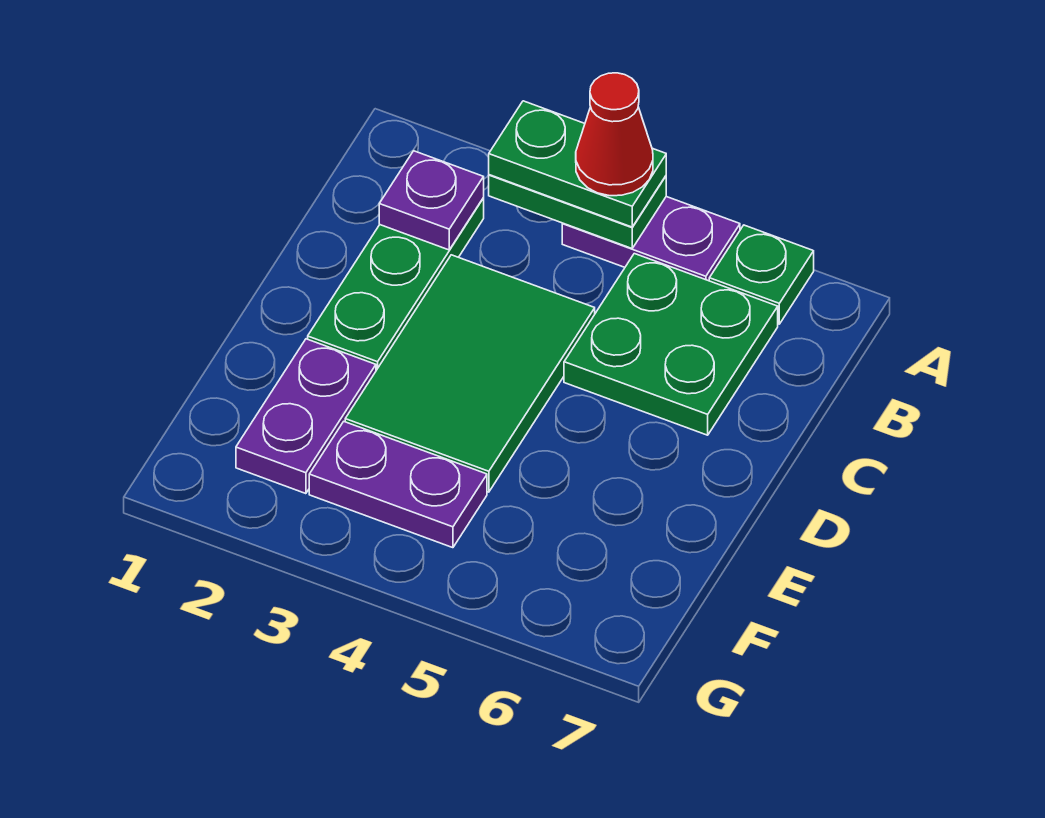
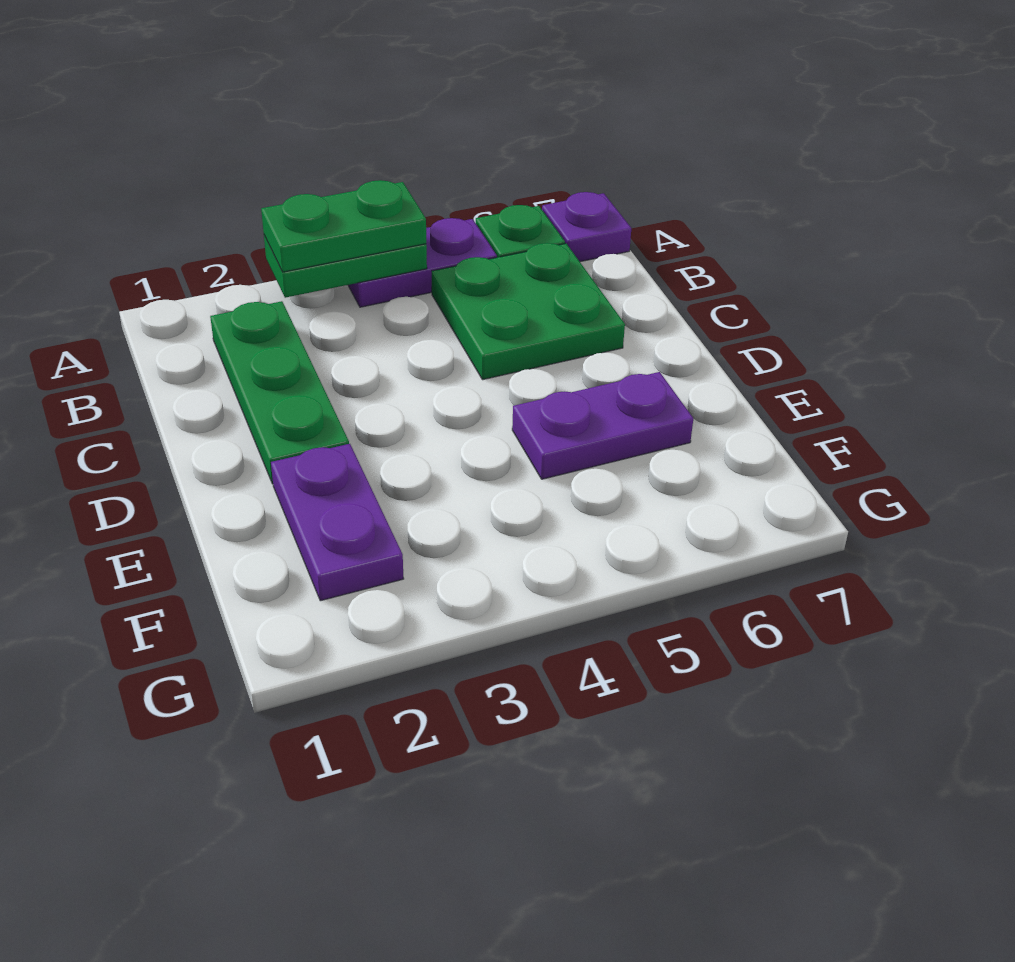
red 1x1 cone [576,73,653,196] -> none
purple 1x1 plate [379,151,484,250] -> purple 1x1 plate moved to [542,192,631,262]
green 2x3 tile [345,255,595,492] -> none
purple 1x2 plate [309,422,487,548] -> purple 1x2 plate moved to [512,372,693,479]

